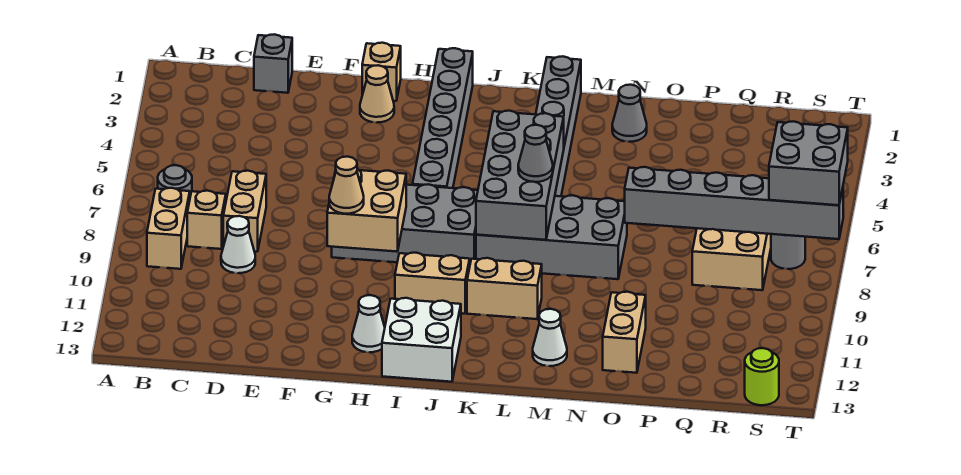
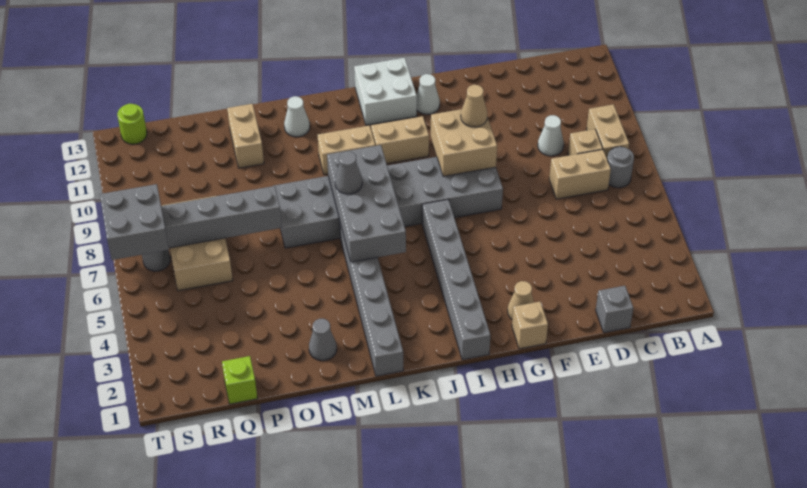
tan 1x2 brick [223,171,266,252] -> tan 1x2 brick turned to [549,150,611,199]
none -> lime 1x1 brick [222,356,257,404]

